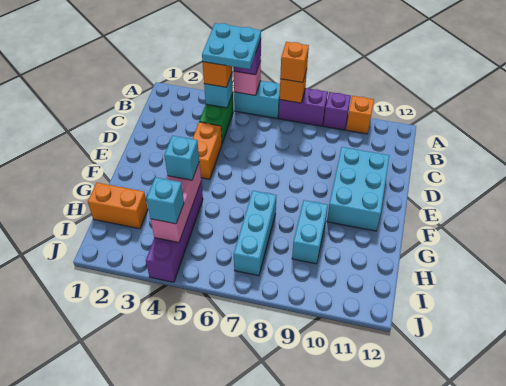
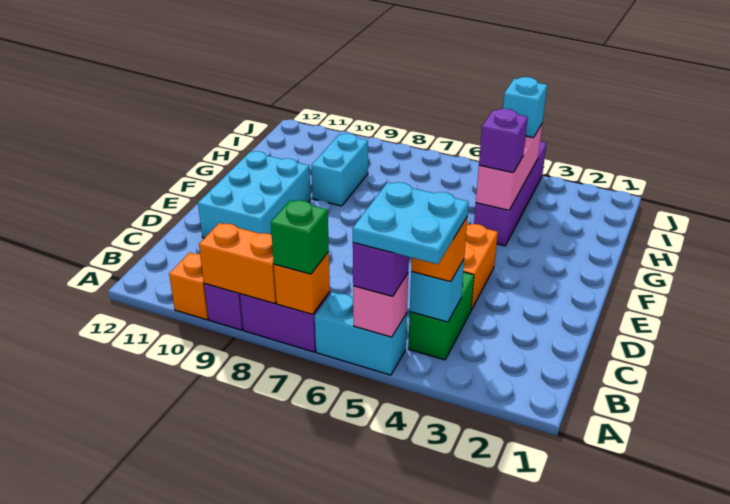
orange 1x1 brick [280,42,309,82] -> green 1x1 brick [271,200,329,274]
cyan 1x1 brick [164,136,199,180] -> purple 1x1 brick [479,109,528,173]
cyan 1x3 brick [234,191,276,276] -> none
orange 1x2 brick [88,183,148,229] -> orange 1x2 brick moved to [199,223,276,304]

